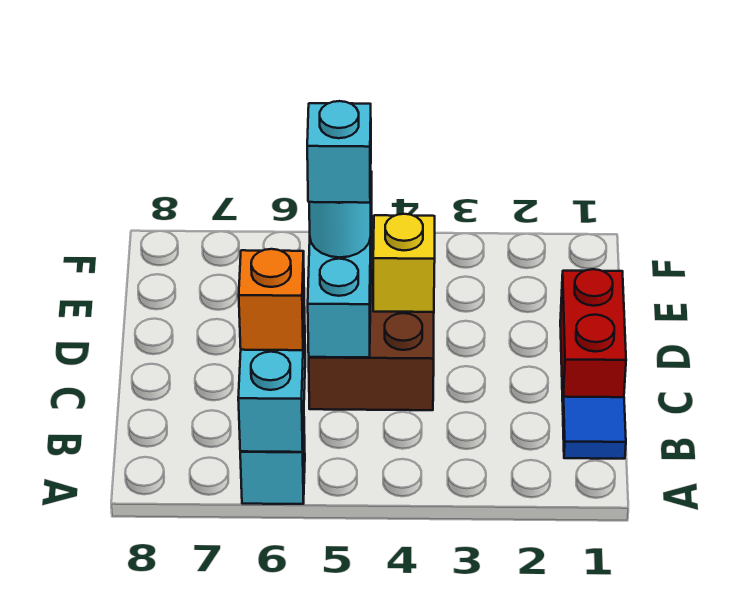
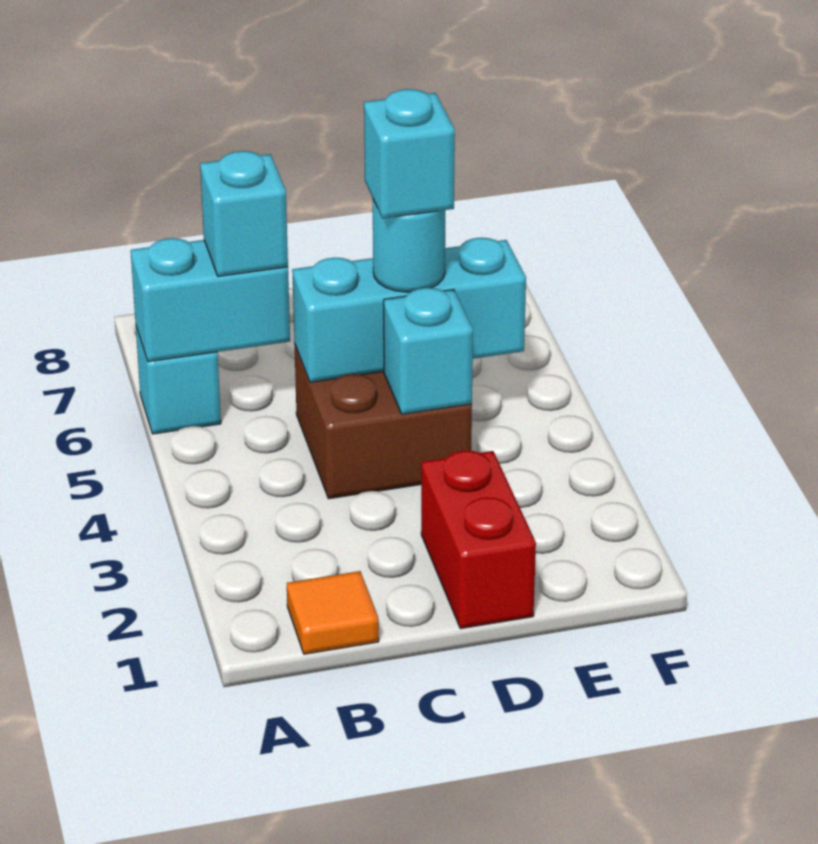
blue 1x1 tile [563,397,626,459] -> orange 1x1 tile [287,571,379,654]
orange 1x1 brick [239,249,304,350] -> cyan 1x1 brick [200,151,288,276]
red 1x2 brick [560,269,626,402] -> red 1x2 brick turned to [421,451,536,629]
yellow 1x1 brick [373,214,435,312] -> cyan 1x1 brick [384,288,473,414]

